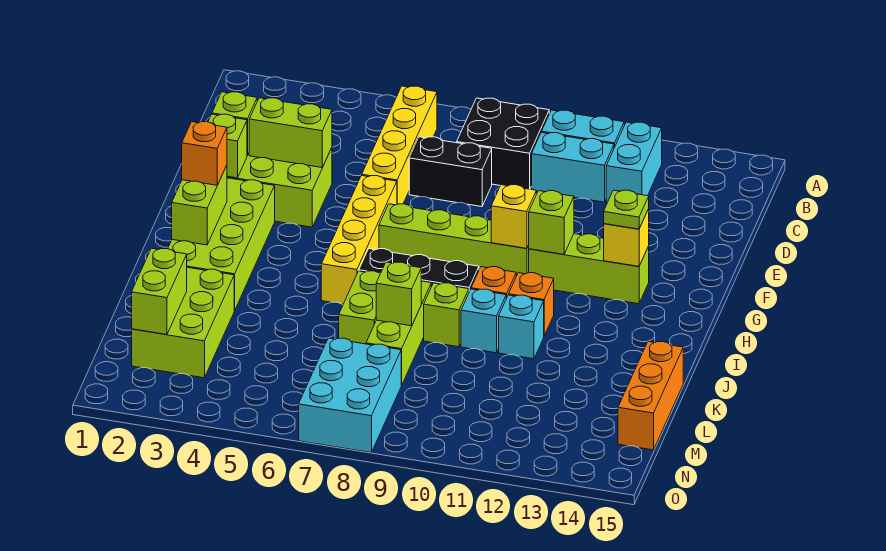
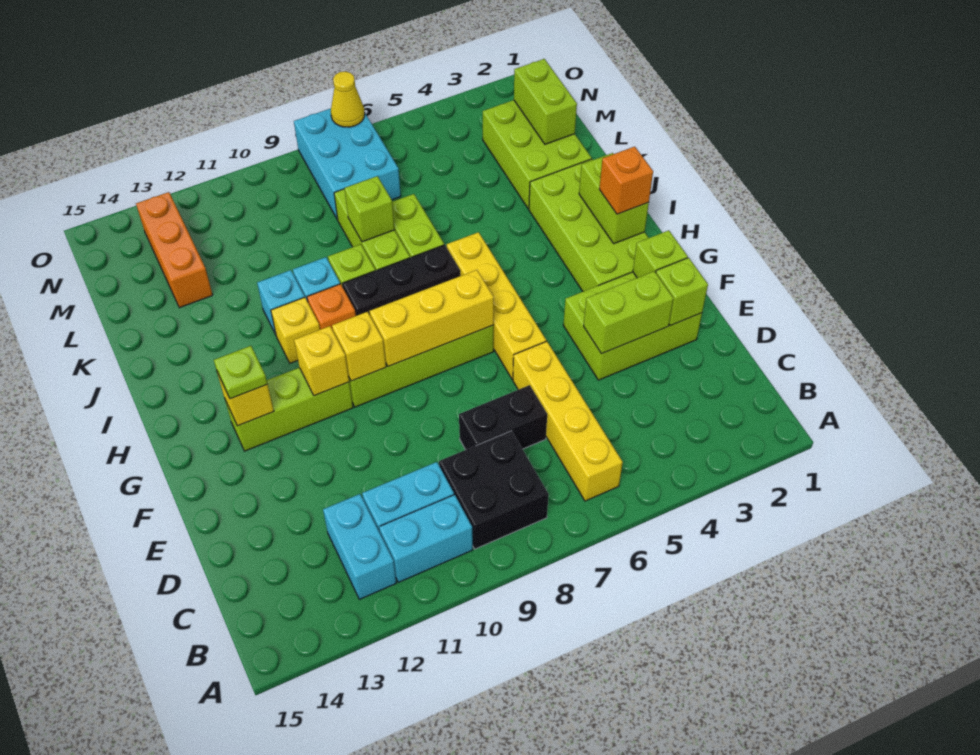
none -> yellow 1x3 brick [370,270,494,366]
lime 1x1 brick [528,191,574,254] -> yellow 1x1 brick [294,326,349,396]
orange 1x1 brick [509,273,554,336] -> yellow 1x1 brick [271,297,320,363]
orange 1x3 brick [618,342,683,450] -> orange 1x3 brick moved to [136,192,213,308]
none -> yellow 1x1 cone [331,71,365,127]

